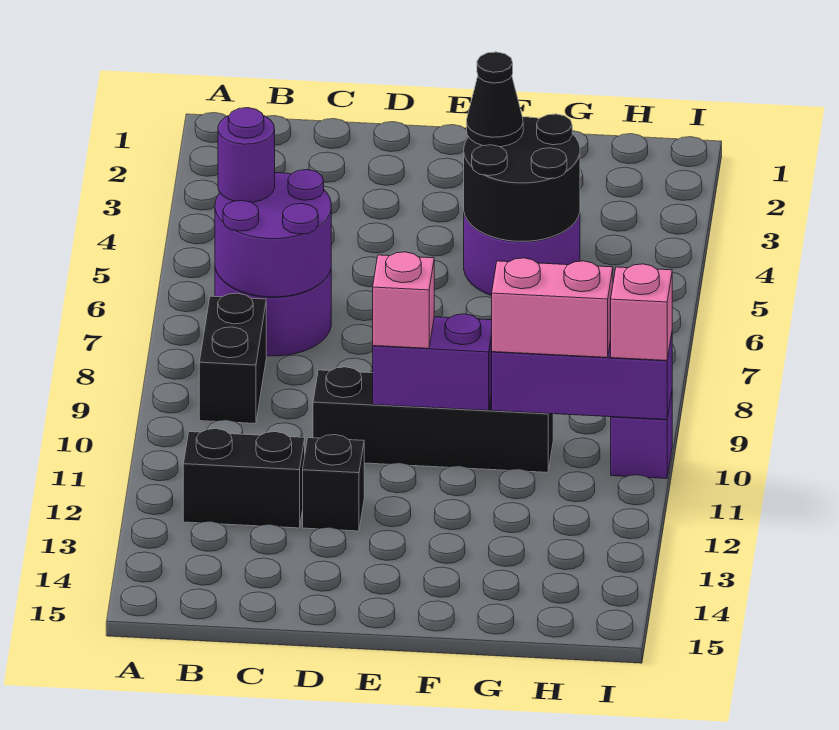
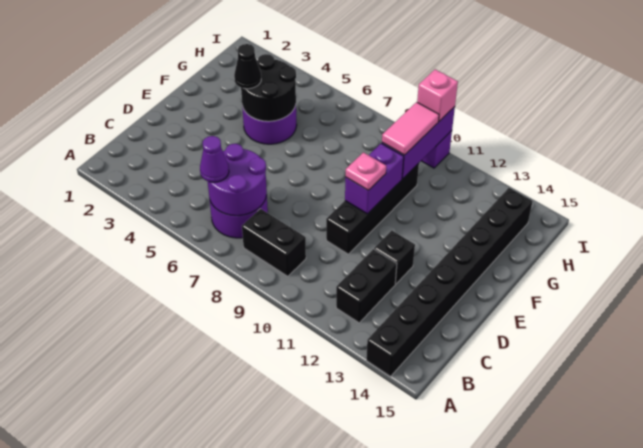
none -> black 1x8 brick [366,188,533,377]
purple 1x1 round brick [218,108,275,202] -> purple 1x1 cone [200,136,229,182]
pink 1x1 brick [373,252,434,348] -> pink 1x1 plate [345,152,386,190]
pink 1x2 brick [492,258,613,357] -> pink 1x2 tile [382,102,439,155]

